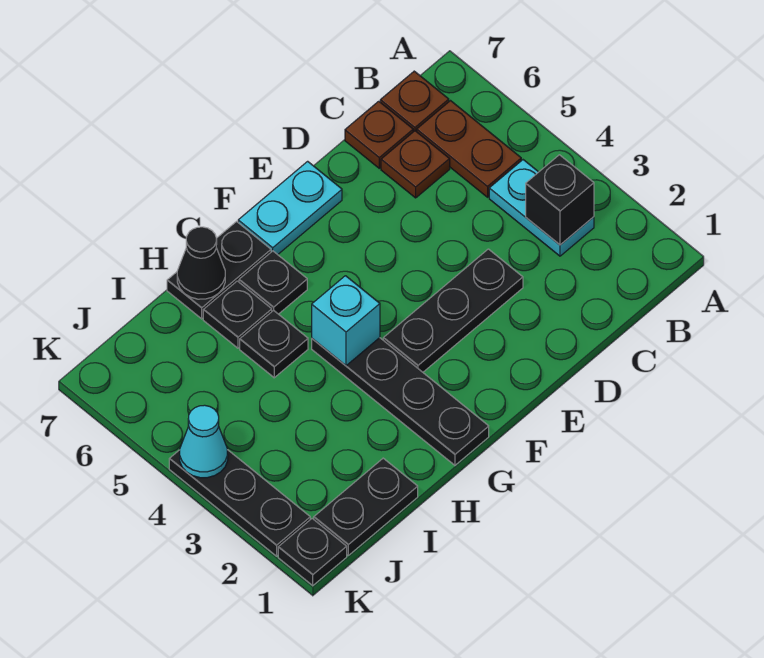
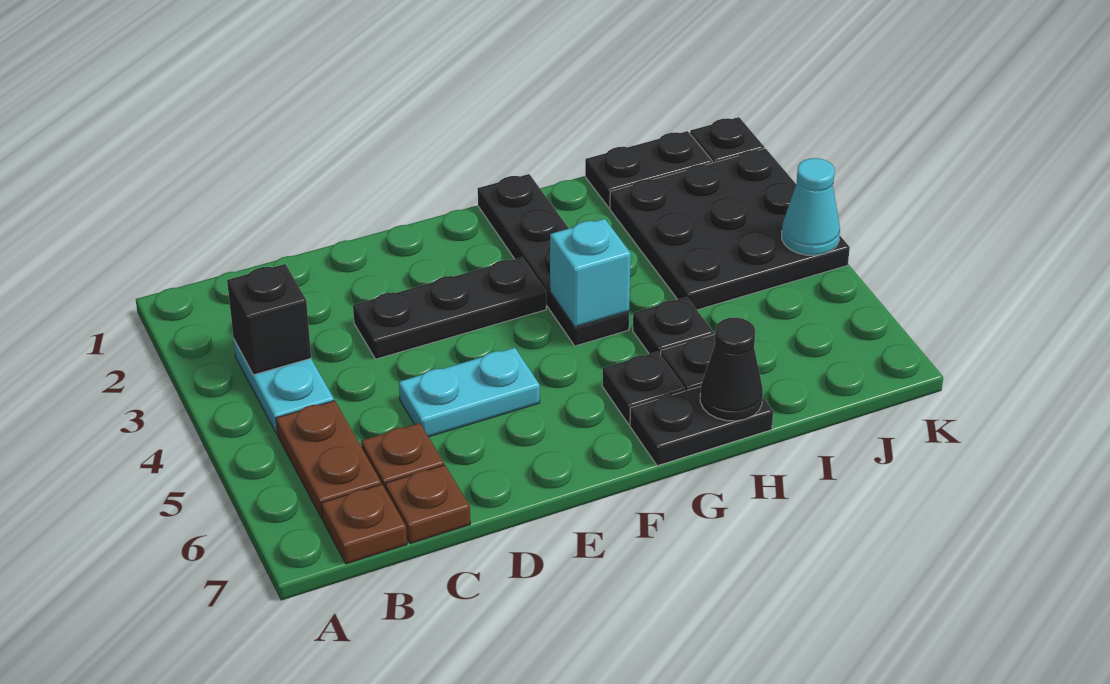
cyan 1x2 plate [238,161,342,255] -> cyan 1x2 plate moved to [399,348,540,437]
black 1x3 plate [169,450,310,556] -> black 3x3 plate [610,149,850,310]

